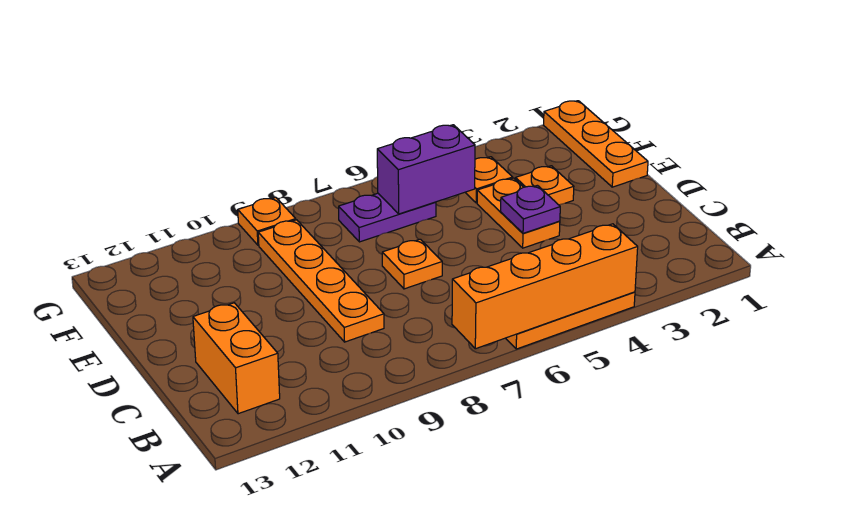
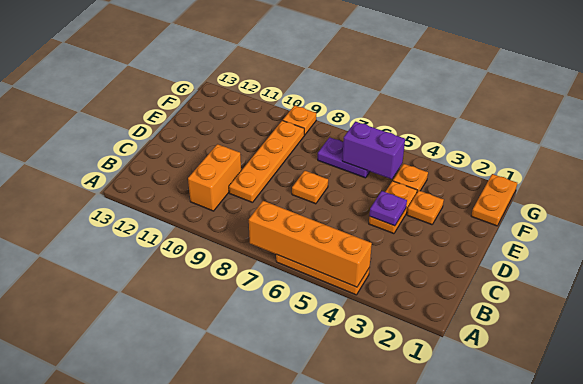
orange 1x2 brick [193,303,280,414] -> orange 1x2 brick moved to [188,144,241,211]
orange 1x3 plate [544,101,648,187] -> orange 1x2 plate [471,174,517,226]

